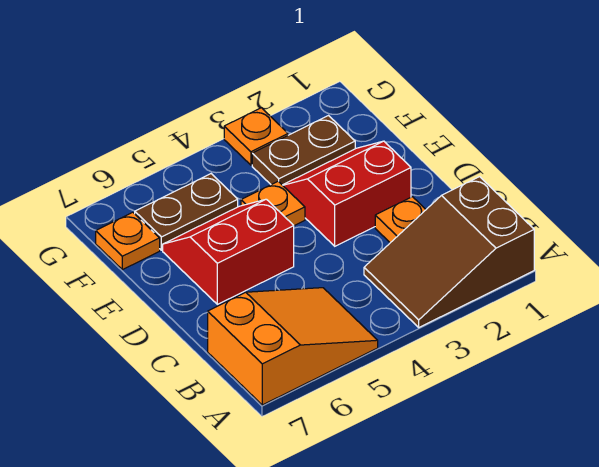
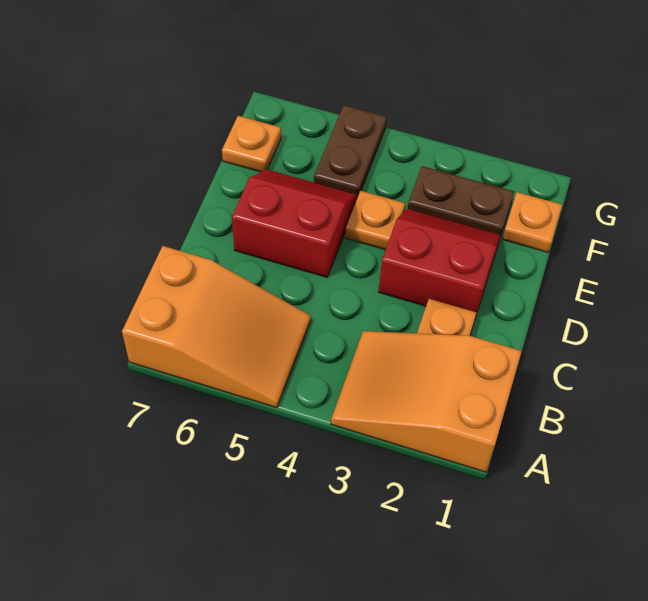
brown 2x3 slope [364,177,534,327] -> orange 2x3 slope [331,331,522,472]
brown 1x2 plate [135,174,238,250] -> brown 1x2 plate turned to [314,105,387,195]
orange 1x1 plate [224,108,288,165] -> orange 1x1 plate moved to [502,192,562,252]

